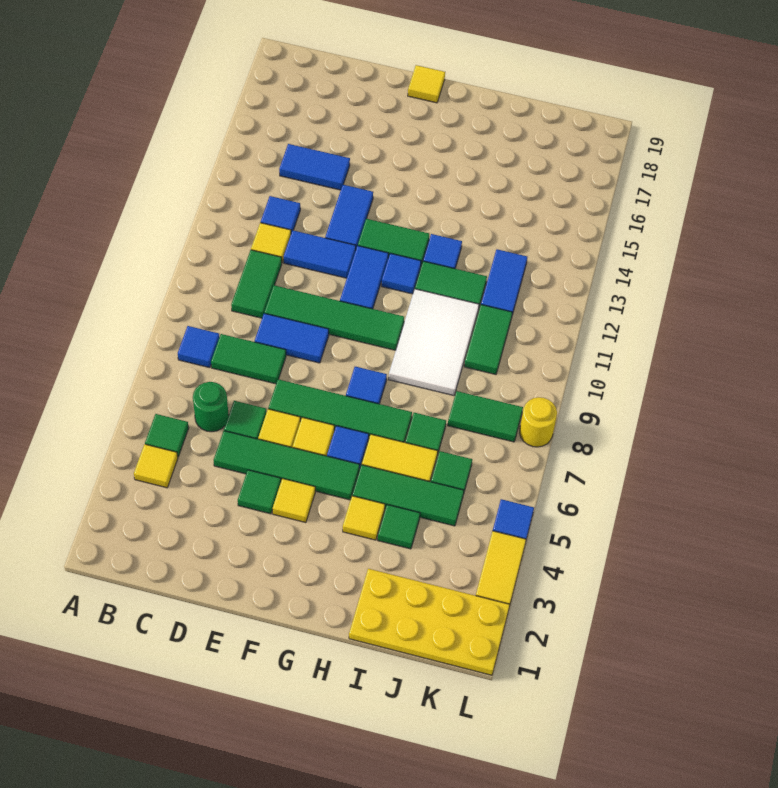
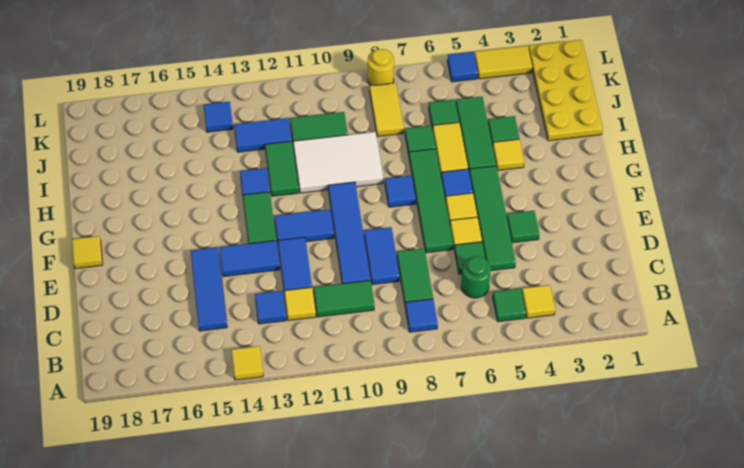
blue 1x2 tile [279,144,350,190] -> blue 1x3 tile [191,247,227,331]
green 1x4 tile [264,285,404,350] -> blue 1x4 tile [328,182,371,284]
yellow 1x1 tile [273,478,315,523] -> yellow 1x1 tile moved to [231,346,263,380]
blue 1x1 tile [382,253,421,294] -> blue 1x1 tile moved to [204,102,233,132]
green 1x2 tile [448,391,523,442] -> yellow 1x2 tile [370,83,404,137]

